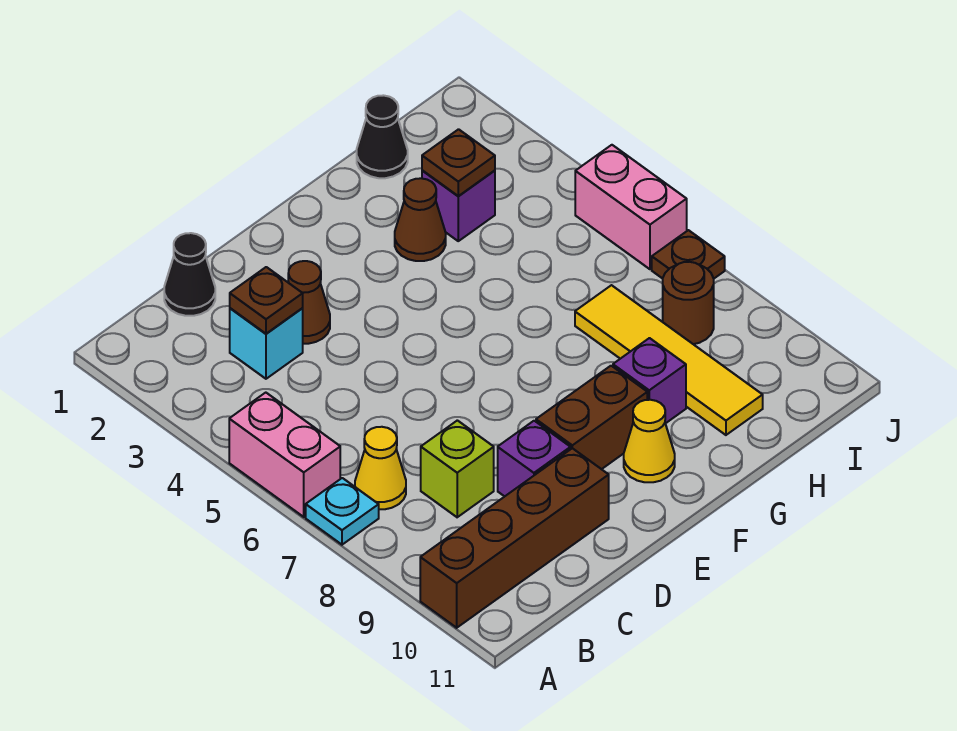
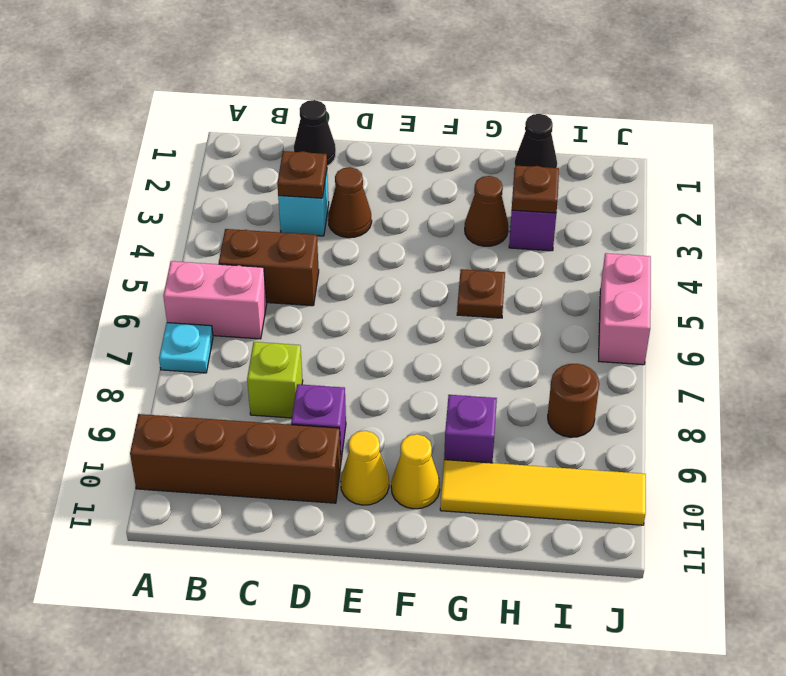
pink 1x2 brick [229,393,340,517] -> pink 1x2 brick turned to [163,261,267,339]
yellow 1x1 cone [355,427,406,509] -> yellow 1x1 cone moved to [341,431,389,505]
brown 1x2 brick [536,366,647,469] -> brown 1x2 brick moved to [219,229,319,306]
yellow 1x4 tile [575,285,763,435] -> yellow 1x4 tile turned to [440,460,646,525]
brown 1x1 plate [652,230,725,279] -> brown 1x1 plate moved to [457,269,505,318]

